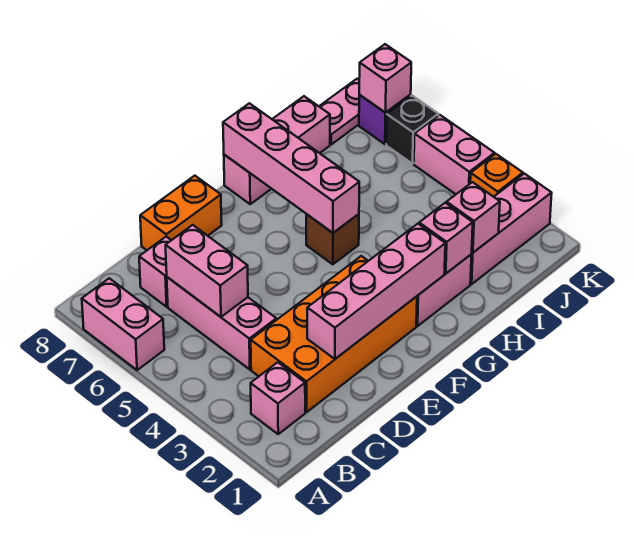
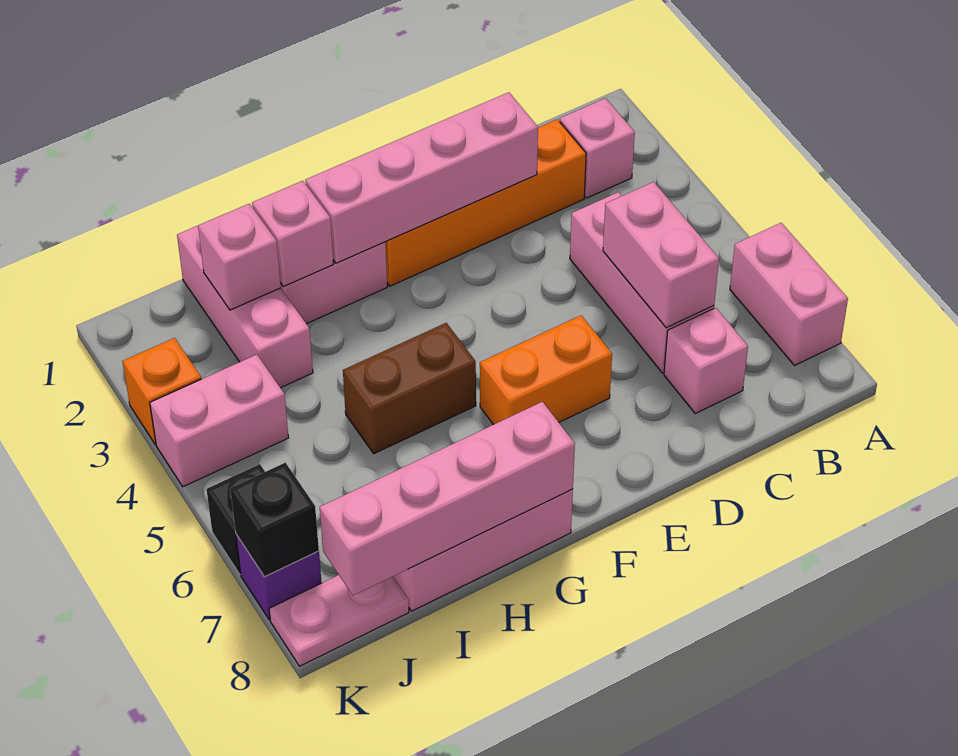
orange 2x4 brick [251,256,417,412] -> orange 1x4 brick [385,119,586,286]
orange 1x2 brick [140,176,222,250] -> orange 1x2 brick moved to [480,315,612,425]
brown 1x1 brick [306,214,359,264] -> brown 1x2 brick [343,323,476,454]
pink 1x4 brick [223,103,359,233] -> pink 1x4 brick turned to [320,402,575,596]
pink 1x3 brick [470,174,552,284] -> pink 1x3 brick turned to [177,226,313,388]
pink 1x2 brick [414,115,495,194] -> pink 1x2 brick turned to [150,355,289,487]
pink 1x1 brick [359,44,411,113] -> black 1x1 brick [230,463,319,577]

